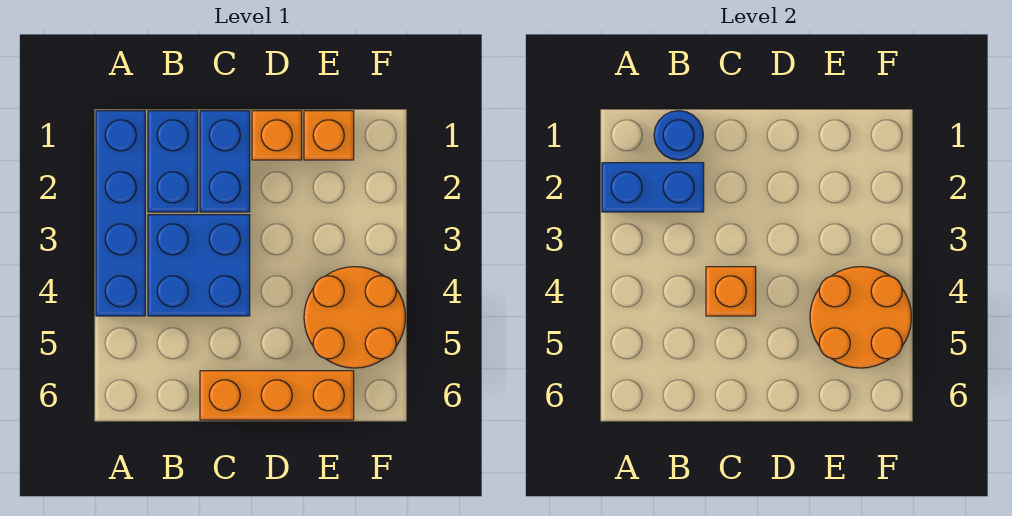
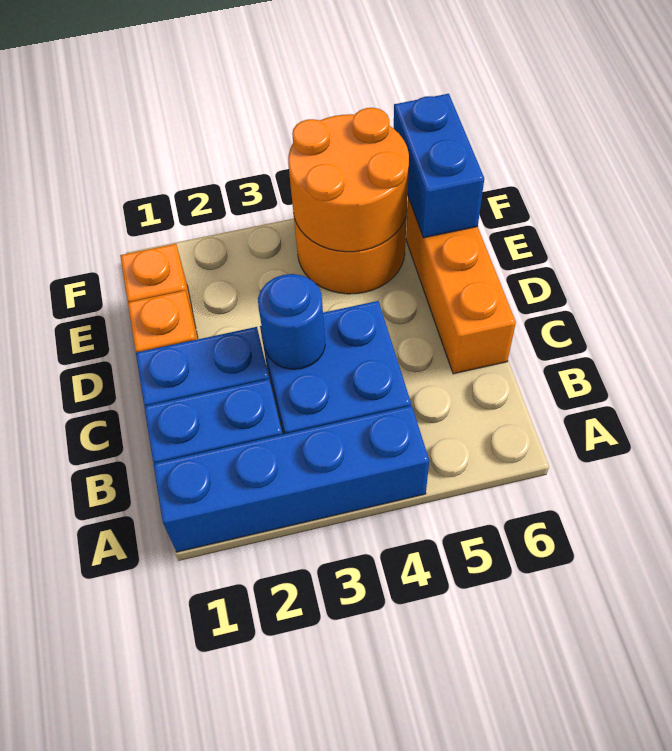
blue 1x2 brick [602,163,704,212] -> blue 1x2 brick moved to [394,94,484,238]
blue 1x1 round brick [654,111,703,160] -> blue 1x1 round brick moved to [258,274,325,369]
orange 1x1 brick [706,267,756,316] -> none

